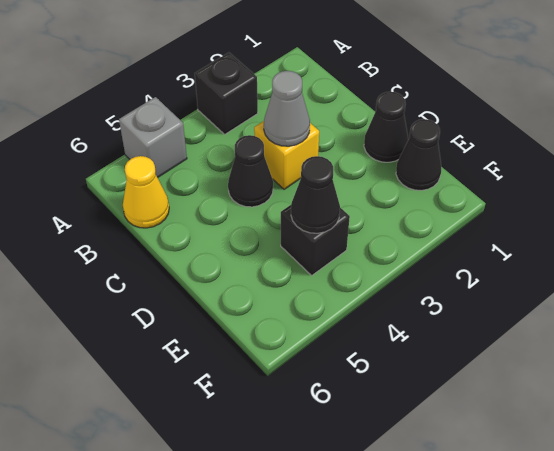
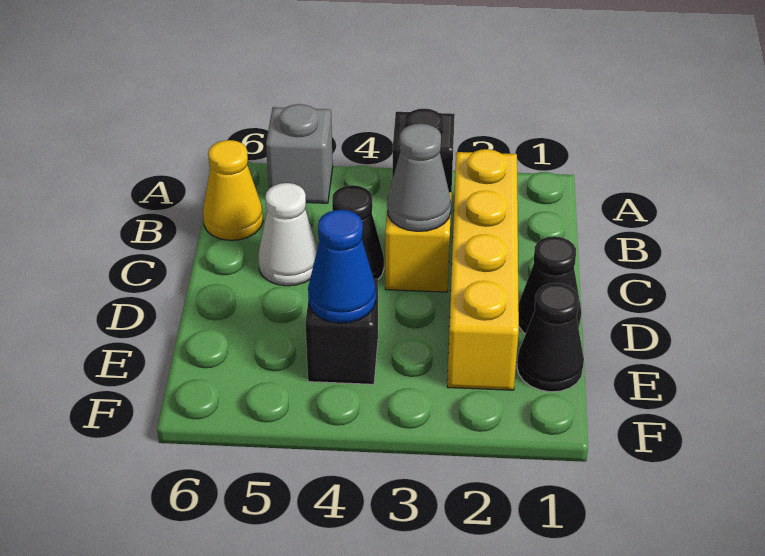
none -> yellow 1x4 brick [447,149,519,390]
none -> white 1x1 cone [258,183,318,286]
black 1x1 cone [291,156,340,233] -> blue 1x1 cone [308,210,376,323]

